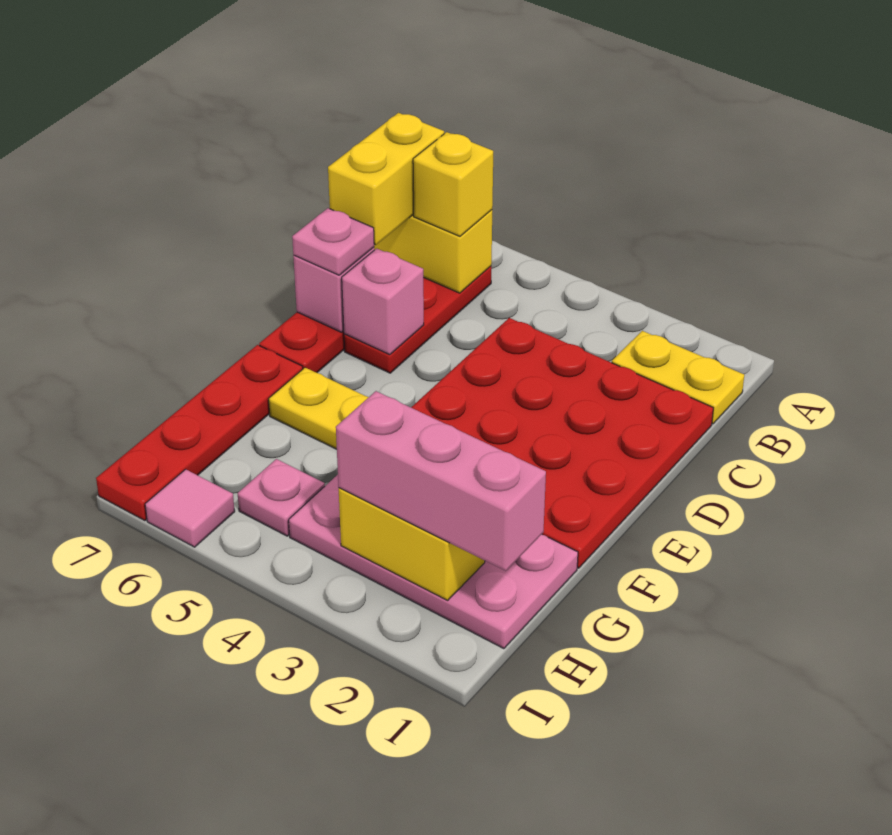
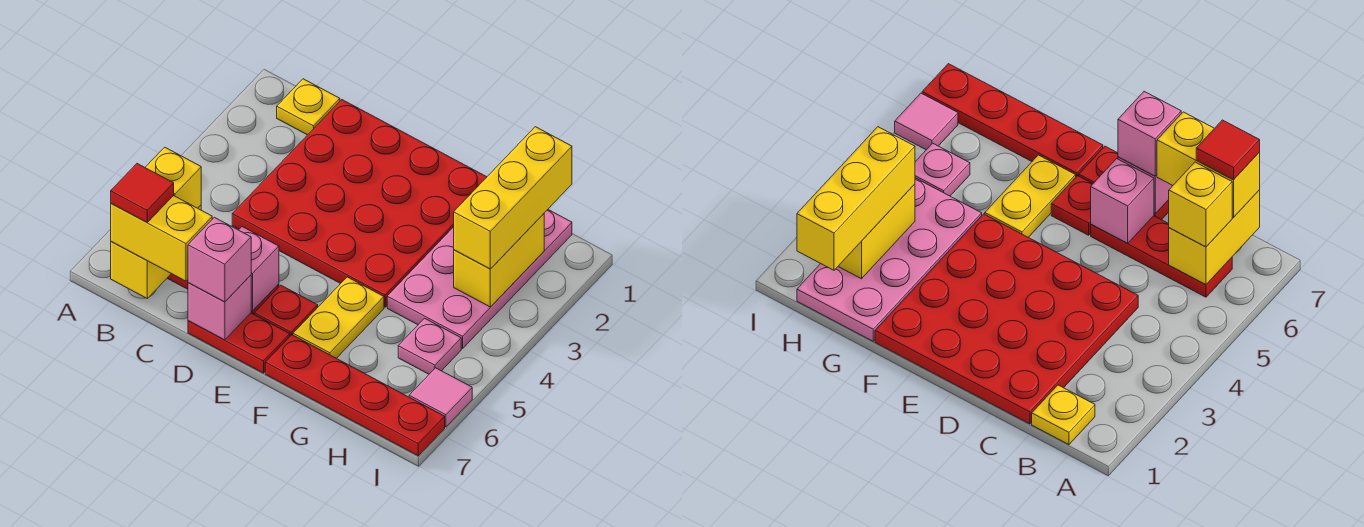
yellow 1x2 plate [612,331,744,424] -> yellow 1x1 plate [277,79,340,135]
none -> red 1x1 tile [111,164,174,222]
pink 1x1 plate [292,208,374,275] -> pink 1x1 brick [188,217,251,302]
none -> red 1x1 plate [254,285,318,336]
pink 1x3 brick [336,391,546,571] -> yellow 1x3 brick [454,127,572,269]

